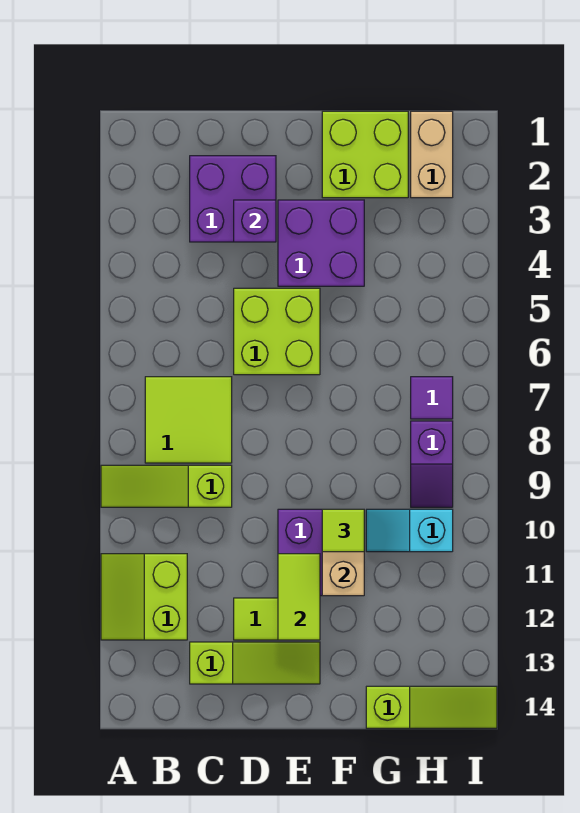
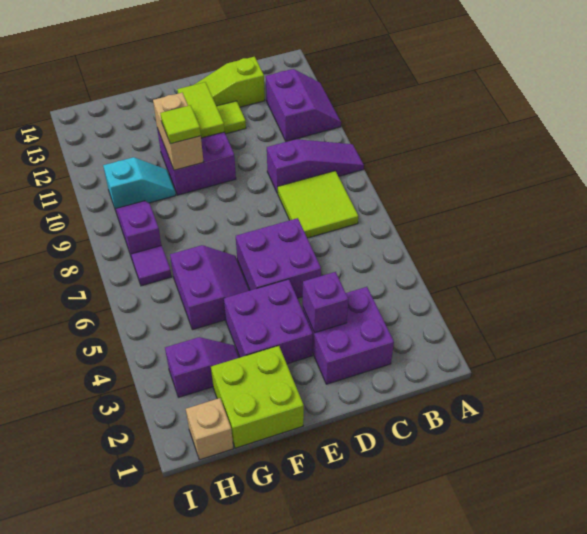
lime 1x3 slope [101,465,232,507] -> purple 1x3 slope [267,139,364,193]
lime 2x2 slope [101,554,187,640] -> purple 2x2 slope [266,69,341,141]
lime 2x2 brick [234,288,320,375] -> purple 2x2 brick [236,218,321,298]
none -> purple 2x2 slope [170,245,250,330]
none -> purple 1x2 slope [165,337,239,397]
lime 1x3 slope [366,686,497,728] -> none
tan 1x2 brick [411,111,453,198] -> tan 1x1 brick [186,398,233,460]

